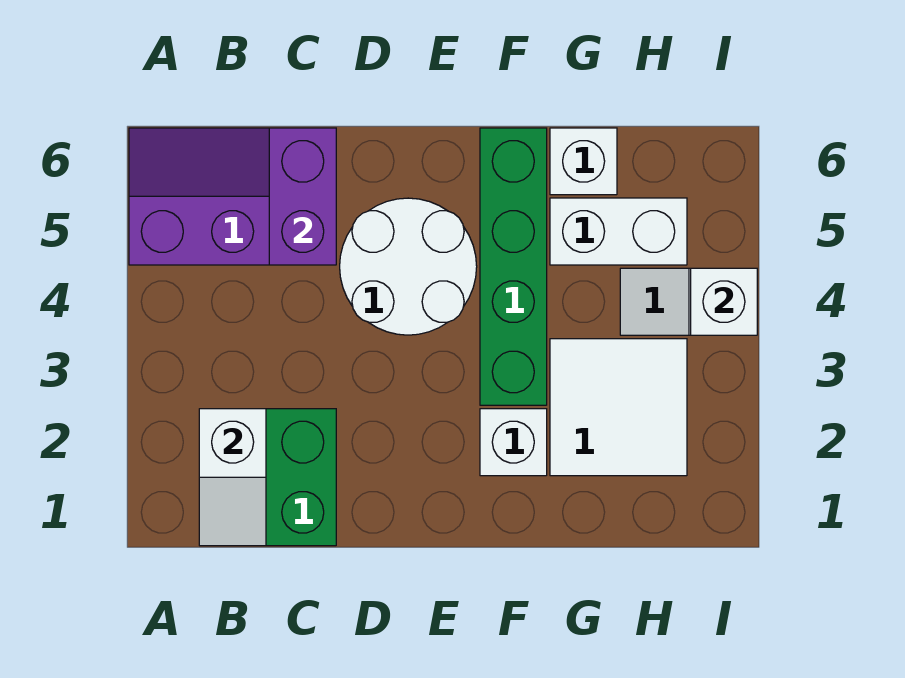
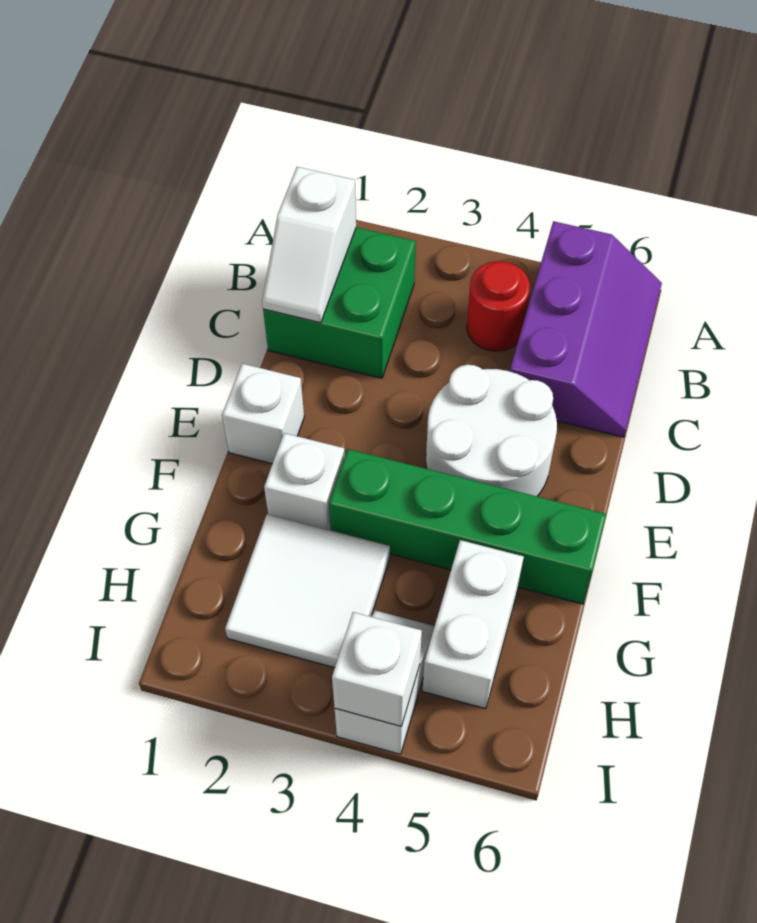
white 1x2 slope [199,409,266,546] -> white 1x2 slope turned to [262,167,356,323]
none -> red 1x1 round brick [467,261,530,351]
purple 1x2 brick [269,128,336,265] -> none
white 1x1 brick [550,128,617,195] -> white 1x1 brick moved to [222,364,304,464]

